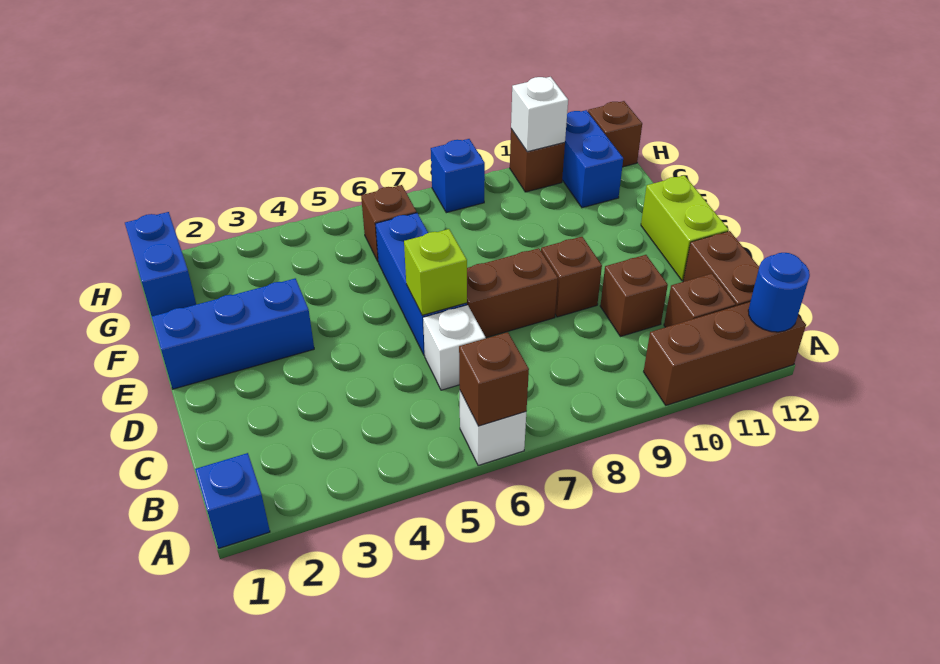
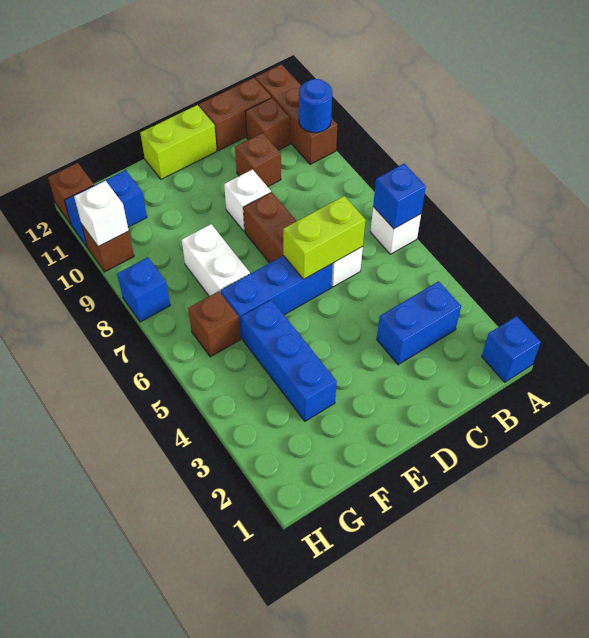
brown 1x1 brick [459,332,529,426] -> blue 1x1 brick [373,164,426,229]
blue 1x1 round brick [748,253,810,332] -> blue 1x1 round brick moved to [299,79,332,133]
lime 1x1 brick [404,229,467,315] -> lime 1x2 brick [283,196,365,279]
brown 1x1 brick [541,237,602,317] -> white 1x1 brick [224,169,271,231]
blue 1x3 brick [152,278,314,389] -> blue 1x3 brick moved to [241,300,337,421]
none -> white 1x2 brick [182,224,250,296]
blue 1x2 brick [125,212,196,316] -> blue 1x2 brick moved to [377,281,461,365]

